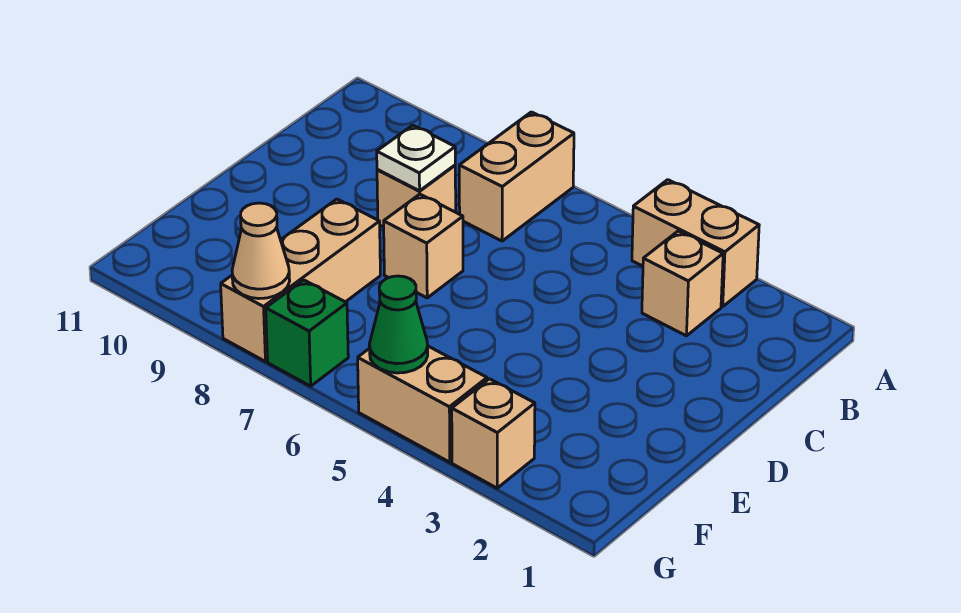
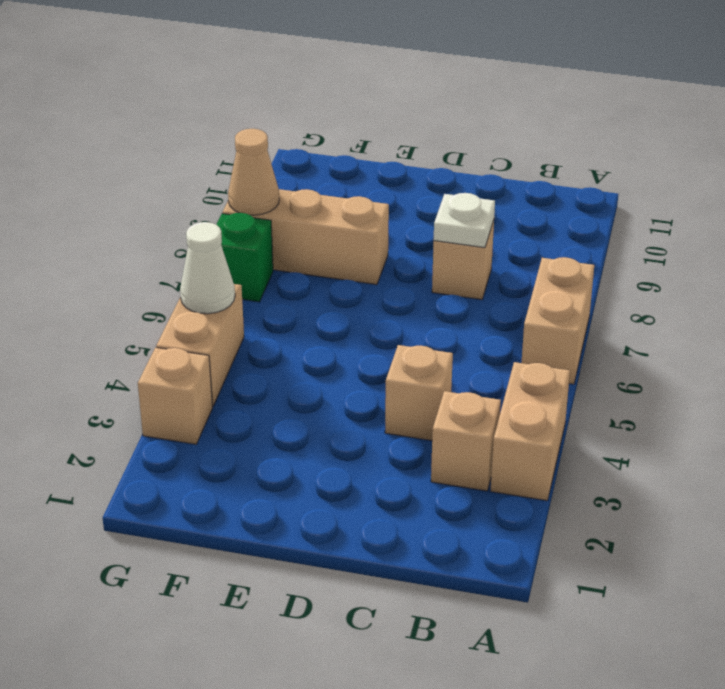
tan 1x2 brick [459,112,574,241] -> tan 1x2 brick turned to [521,257,594,384]
tan 1x1 brick [384,194,463,298] -> tan 1x1 brick moved to [385,345,453,441]
green 1x1 cone [369,276,428,373] -> white 1x1 cone [180,222,235,314]

